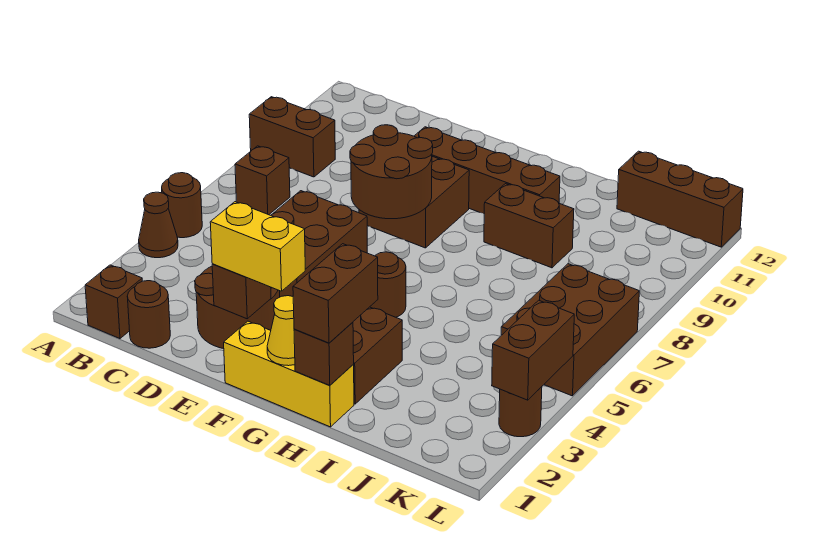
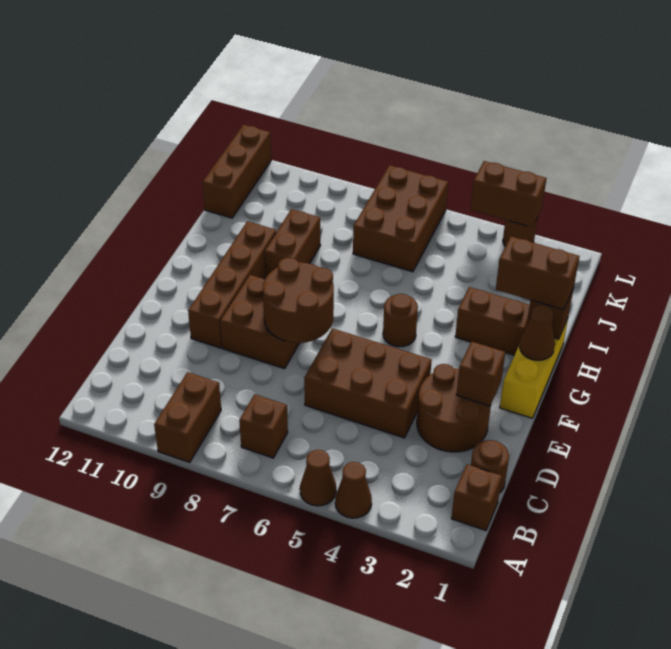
brown 1x1 round brick [162,173,202,238] -> brown 1x1 cone [300,450,336,506]
yellow 1x2 brick [210,202,305,291] -> none
yellow 1x1 cone [267,296,295,366] -> brown 1x1 cone [519,305,555,360]
brown 2x3 brick [501,264,639,396] -> brown 2x3 brick turned to [353,165,448,272]

